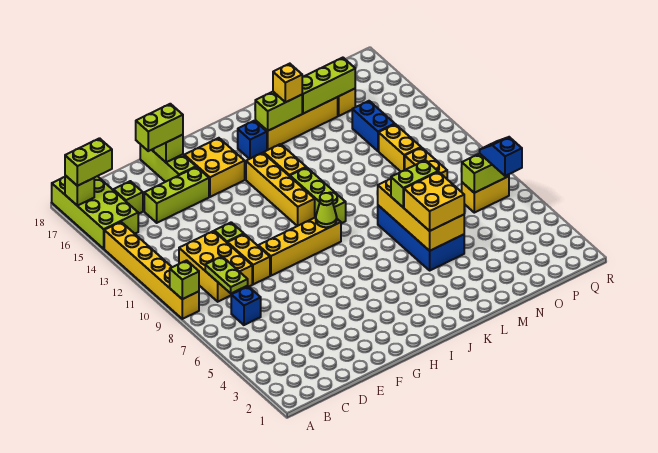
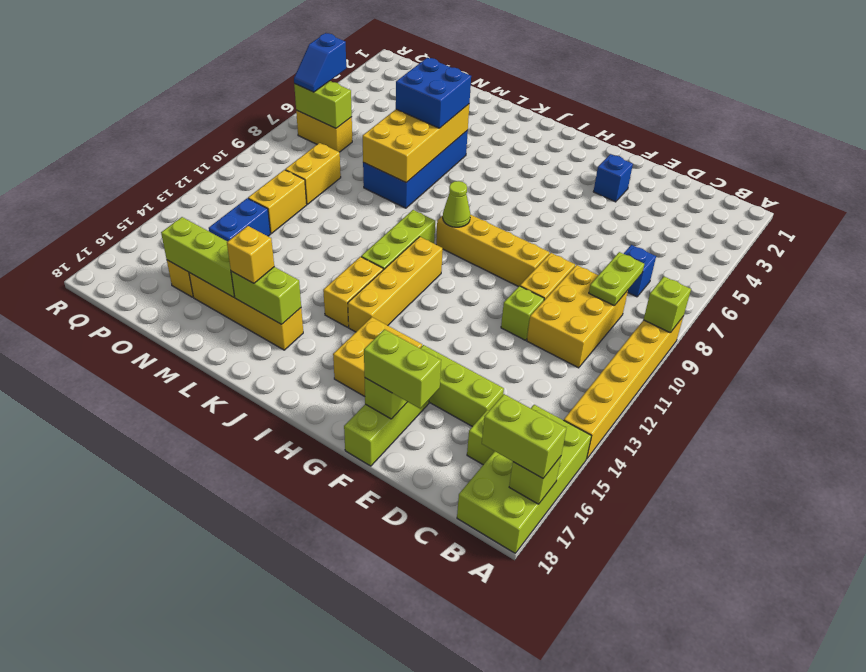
blue 1x1 brick [238,121,267,159] -> blue 1x1 brick moved to [593,154,633,202]
yellow 2x2 brick [404,172,464,231] -> blue 2x2 brick [396,58,471,128]
lime 1x2 brick [391,160,438,207] -> none

